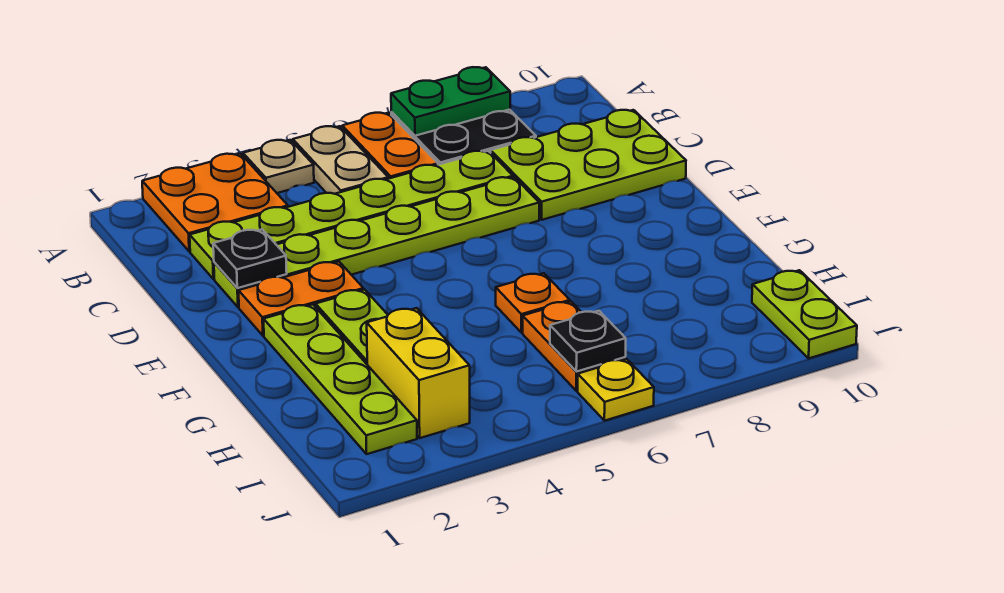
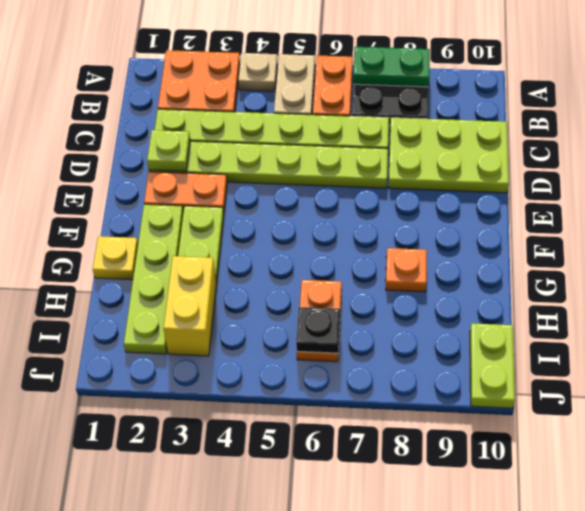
black 1x1 plate [213,229,287,288] -> lime 1x1 plate [147,130,190,171]
orange 1x1 plate [496,273,570,333] -> orange 1x1 plate moved to [386,248,427,292]
yellow 1x1 plate [578,359,654,421] -> yellow 1x1 plate moved to [93,236,138,280]

